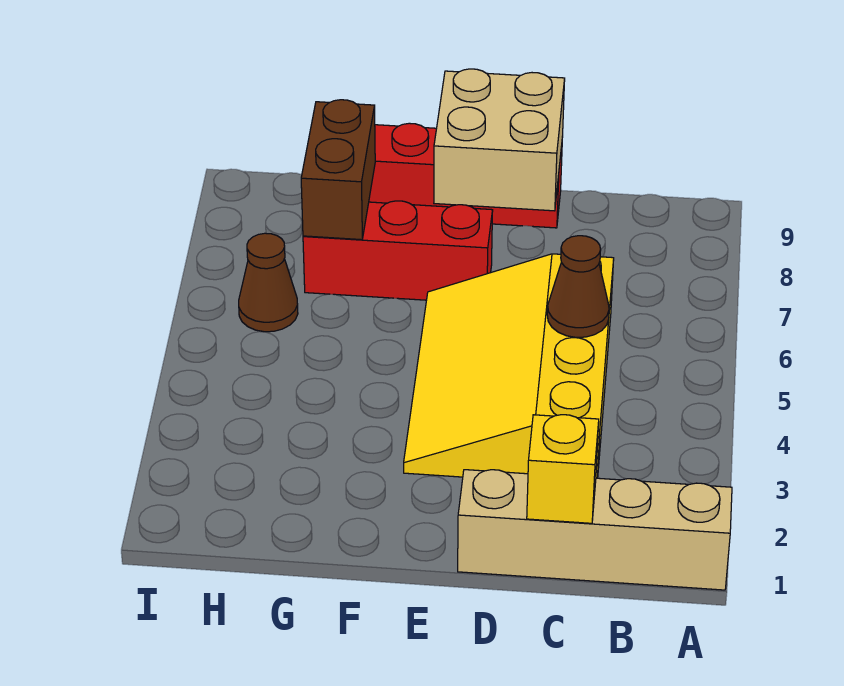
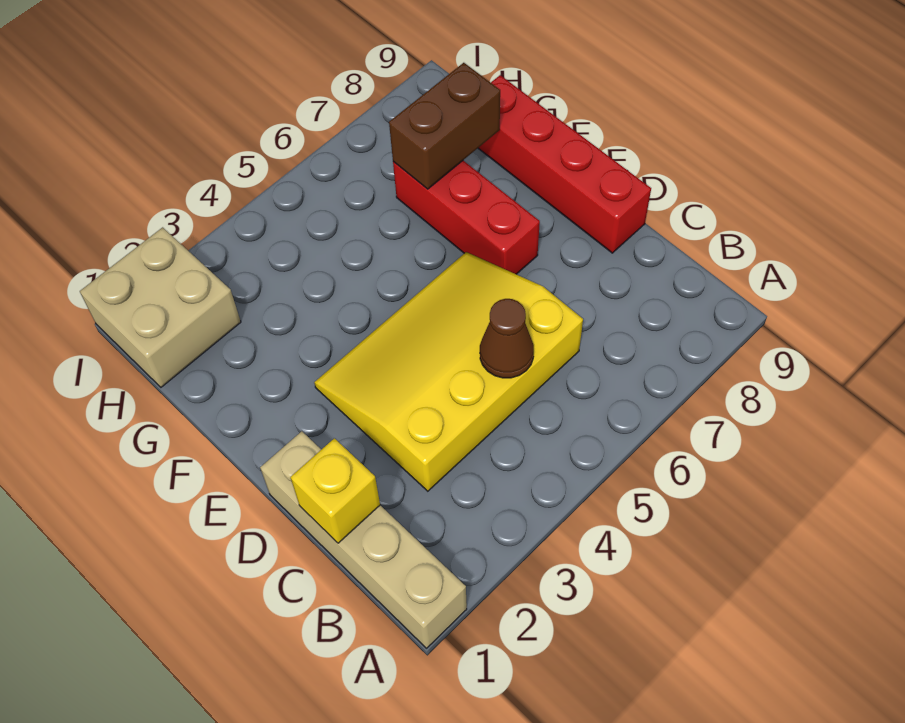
tan 2x2 brick [434,69,565,211] -> tan 2x2 brick moved to [80,227,241,387]
brown 1x1 cone [239,233,298,332] -> none

